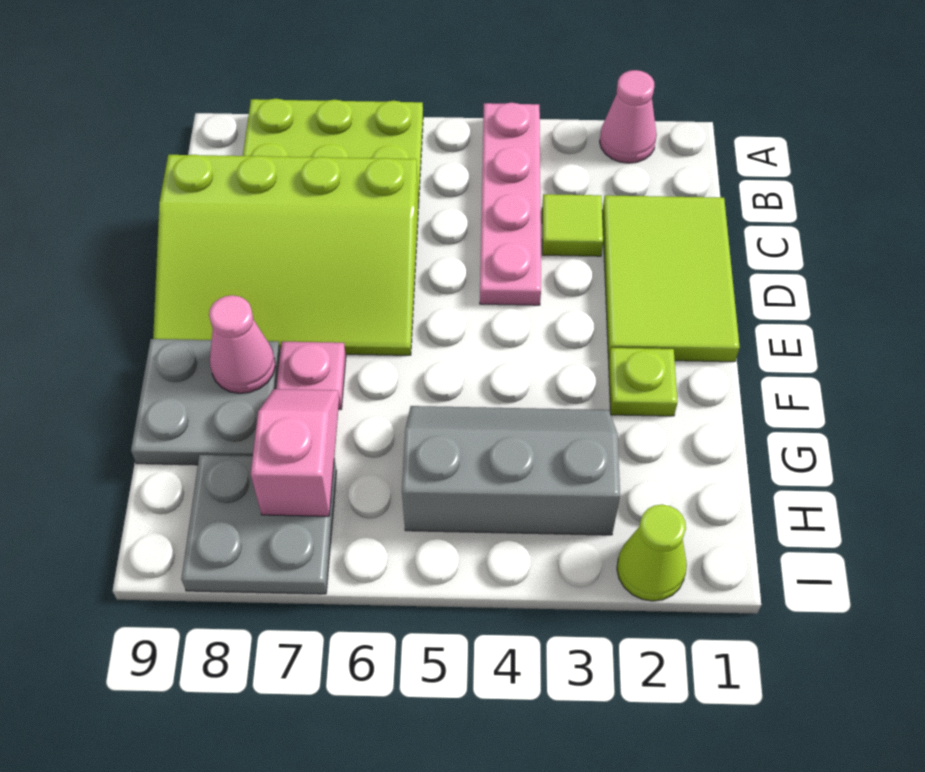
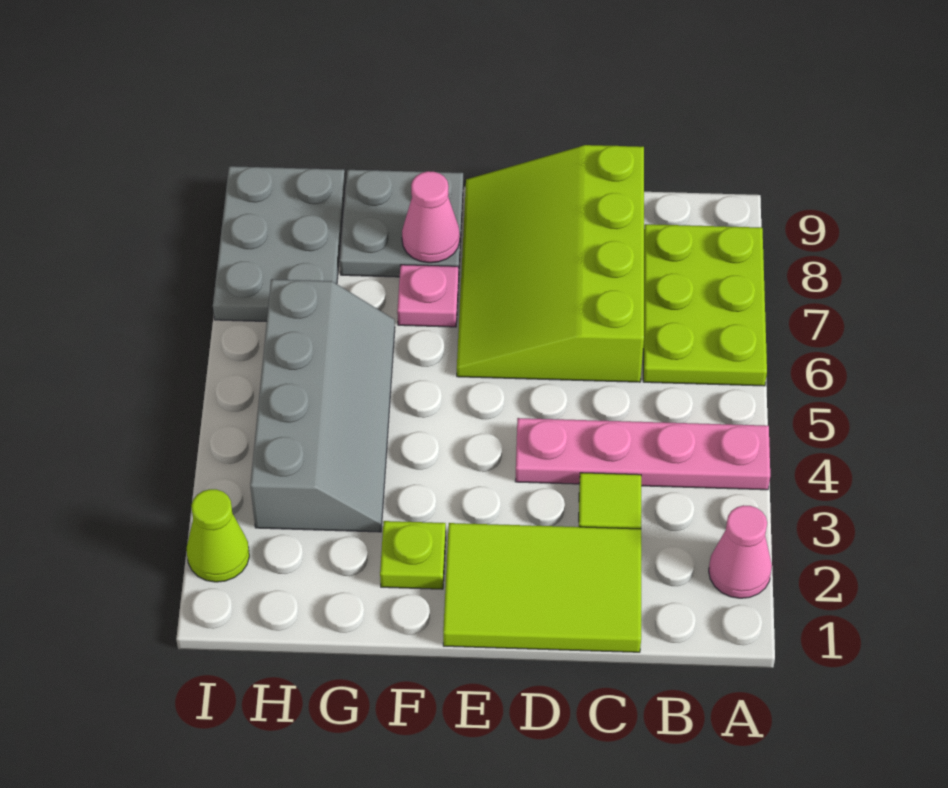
grey 2x3 slope [402,406,620,535] -> grey 2x4 slope [250,279,395,532]
pink 1x2 slope [251,389,339,516] -> none
grey 2x2 plate [181,455,337,594] -> grey 2x3 plate [213,166,345,322]

